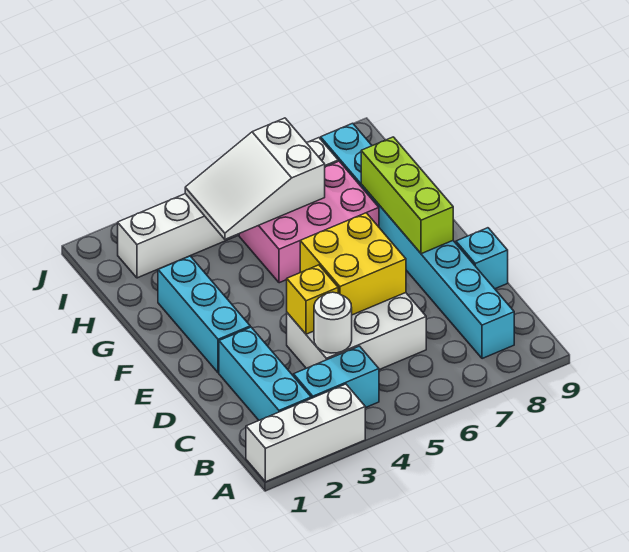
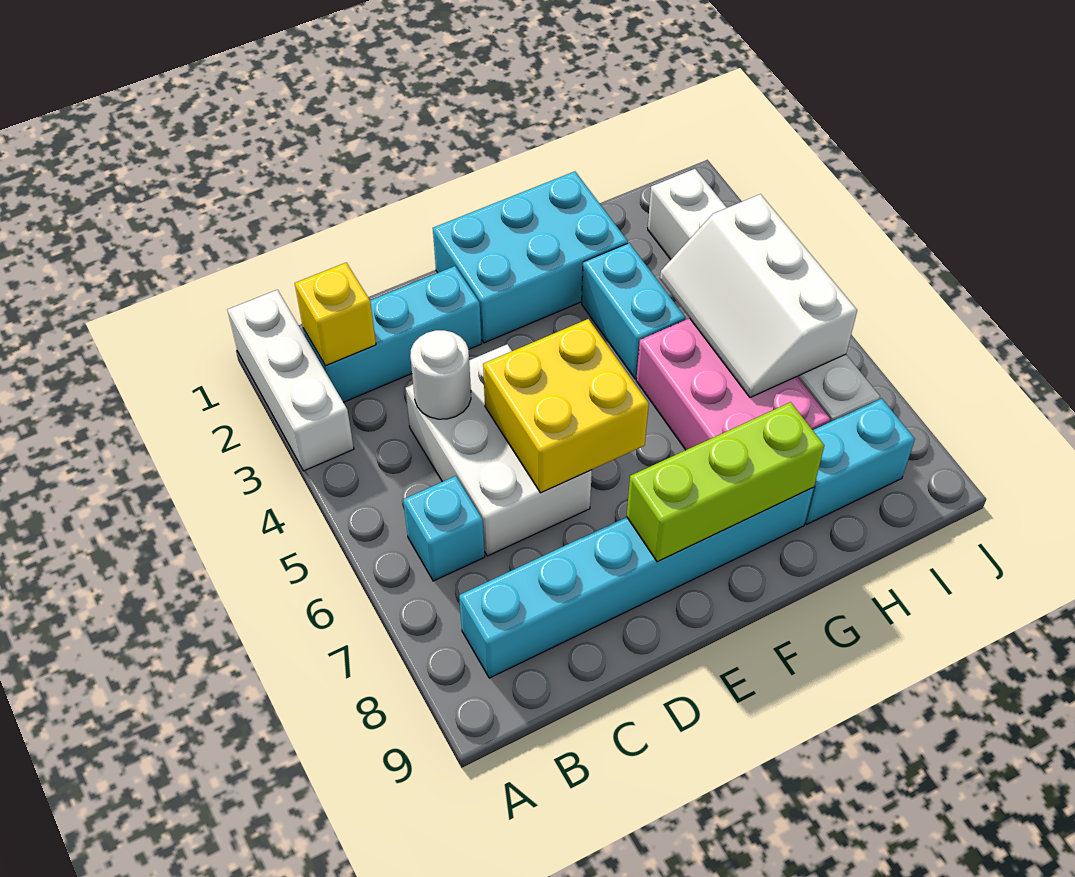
cyan 1x2 brick [294,346,379,408] -> cyan 1x2 brick moved to [582,243,685,379]
yellow 1x1 brick [287,265,338,334] -> yellow 1x1 brick moved to [295,263,376,366]
cyan 1x1 brick [456,228,508,289] -> cyan 1x1 brick moved to [403,476,485,581]
cyan 1x3 brick [158,256,250,373] -> cyan 2x3 brick [433,172,628,343]
white 2x3 slope [185,118,325,239] -> white 2x3 slope turned to [660,194,857,398]

